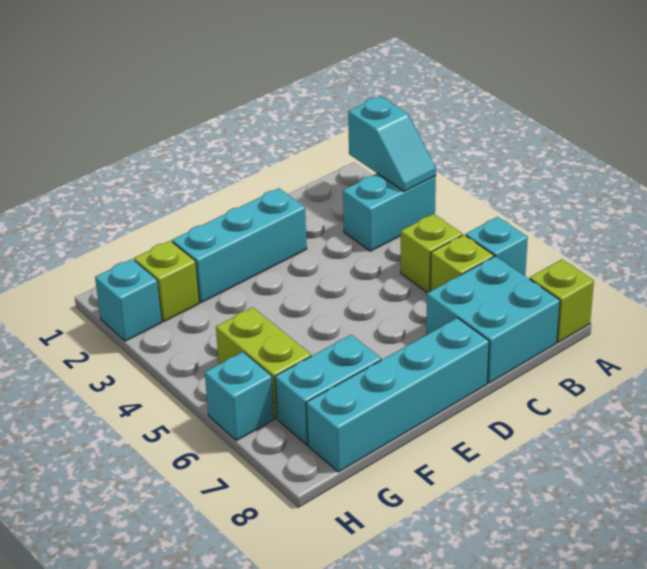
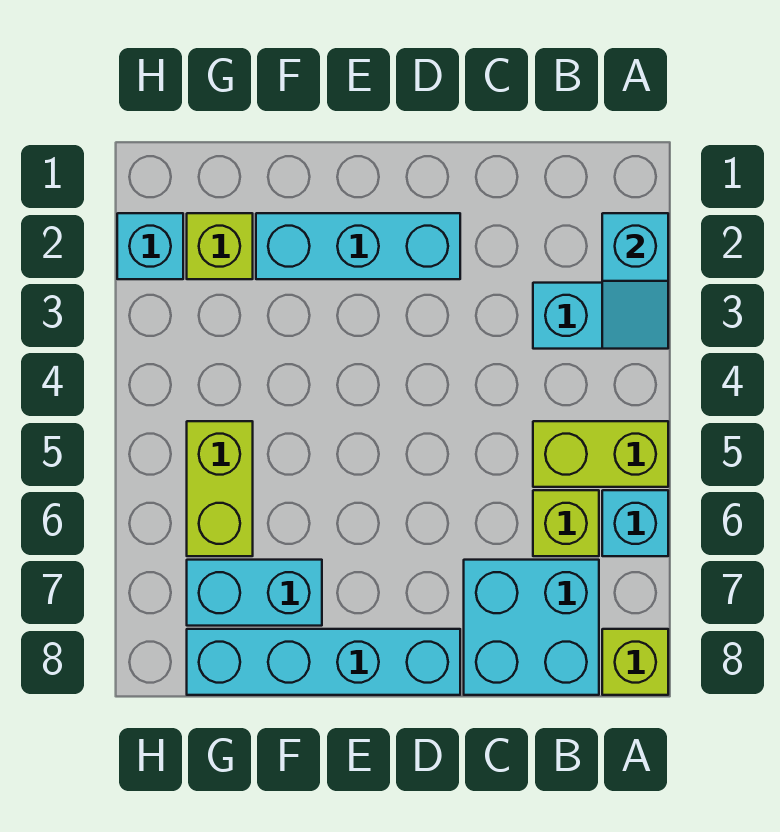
lime 1x1 brick [401,214,462,293] -> lime 1x2 brick [533,421,668,487]
cyan 1x1 brick [205,352,274,441] -> none

